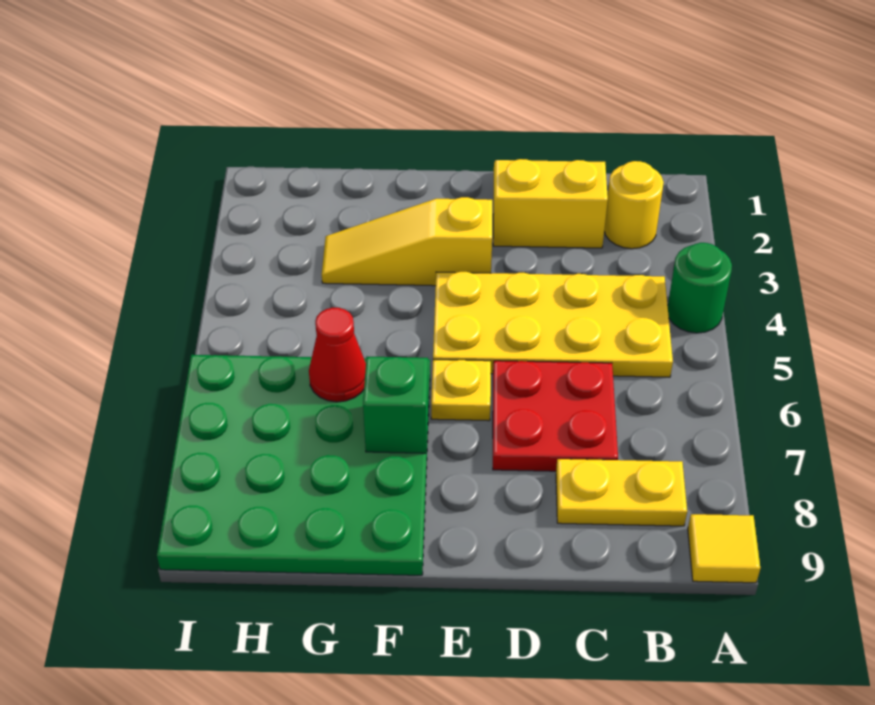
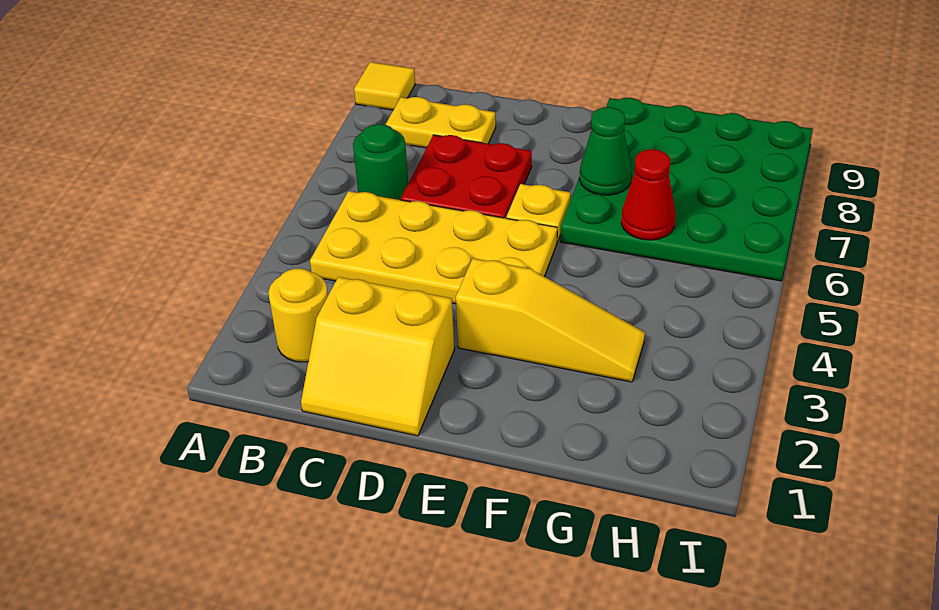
green 1x1 round brick [668,243,732,333] -> green 1x1 round brick moved to [353,124,408,200]
green 1x1 brick [363,357,428,453] -> green 1x1 cone [579,107,632,195]

